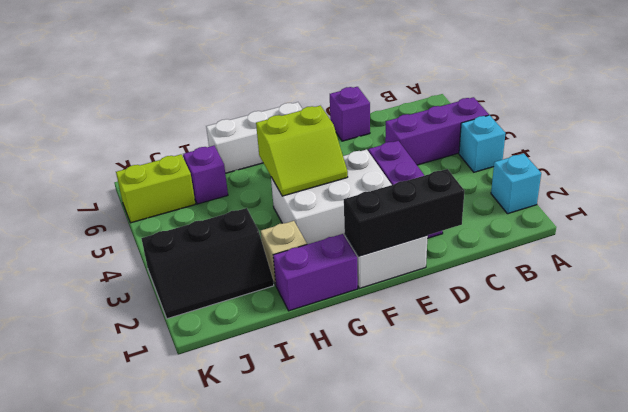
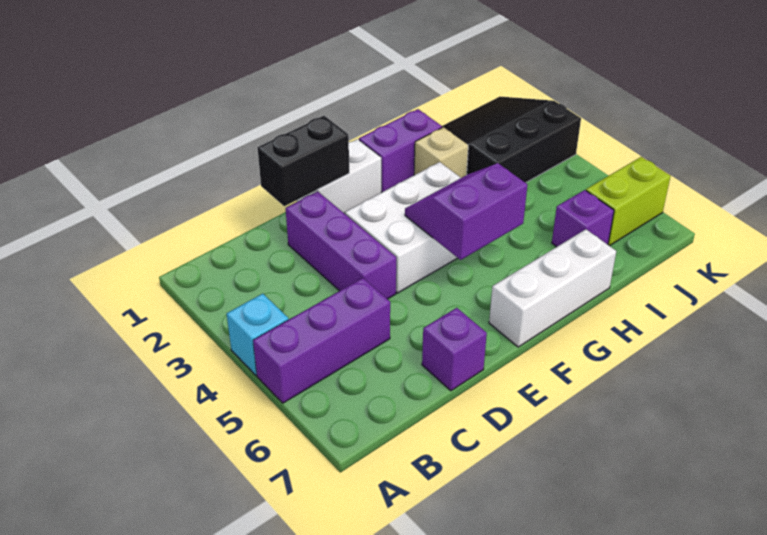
cyan 1x1 brick [491,153,541,214] -> none
black 1x3 brick [344,169,464,256] -> black 1x2 brick [258,116,349,206]
lime 2x2 slope [256,106,348,196] -> purple 2x2 slope [405,163,527,260]
black 2x3 slope [141,208,274,319] -> black 3x3 slope [442,96,581,183]

